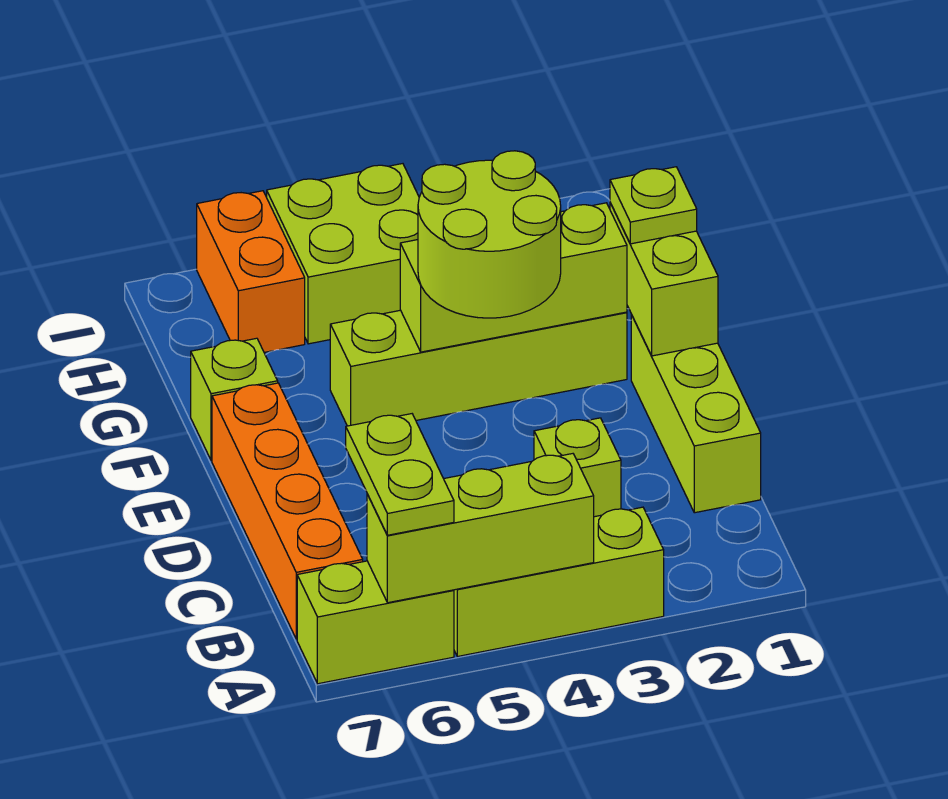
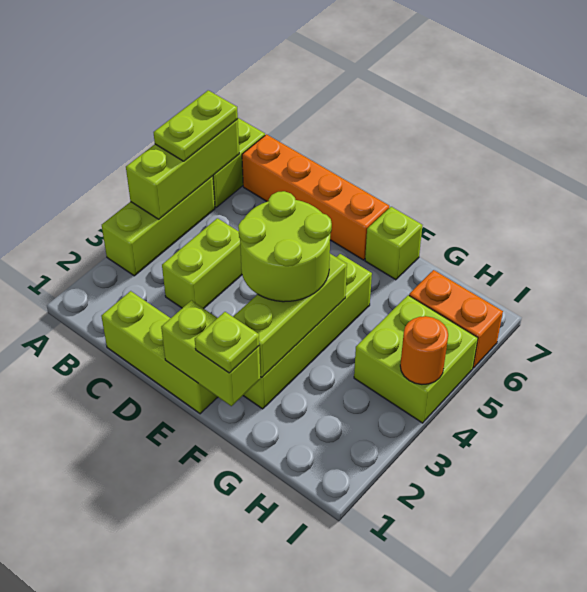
lime 1x2 plate [346,414,454,535] -> lime 1x2 plate turned to [154,90,238,161]
lime 1x1 brick [534,418,621,517] -> lime 1x2 brick [162,218,242,309]
none -> orange 1x1 round brick [400,316,448,384]

